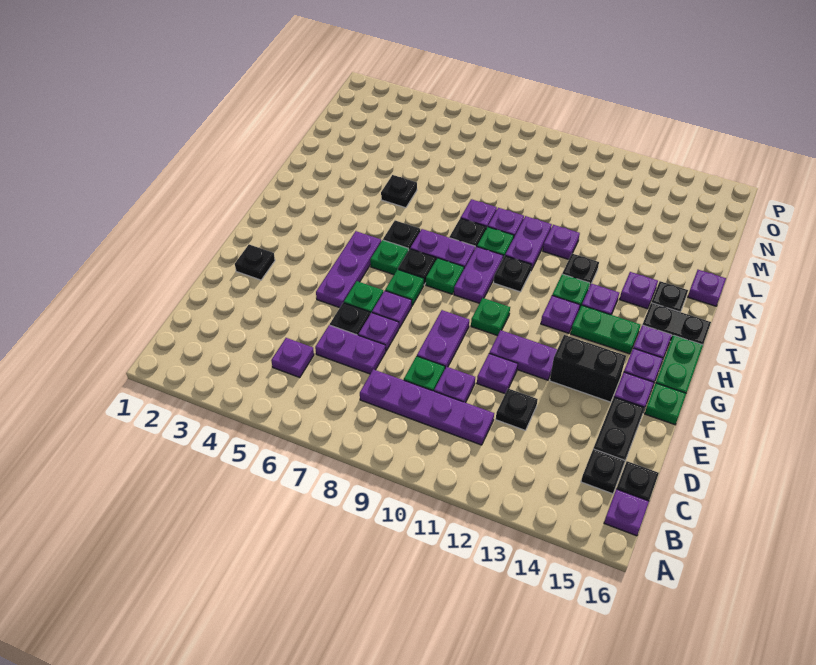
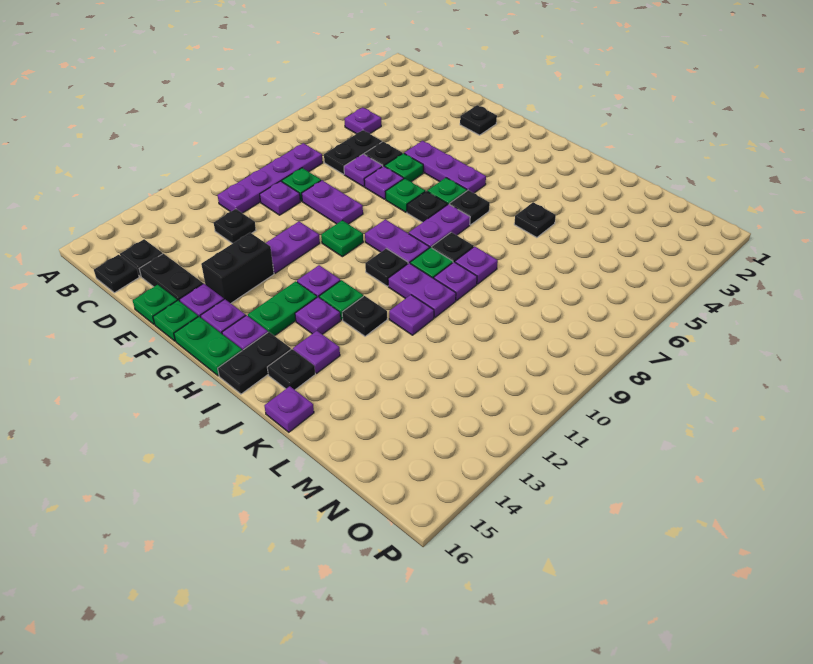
purple 1x1 plate [604,489,649,536] -> none
purple 1x2 plate [315,325,386,374] -> black 1x2 plate [324,130,382,174]
purple 1x1 plate [477,354,518,393] -> none
green 1x1 plate [426,258,464,294] -> green 1x1 plate moved to [133,285,177,325]

